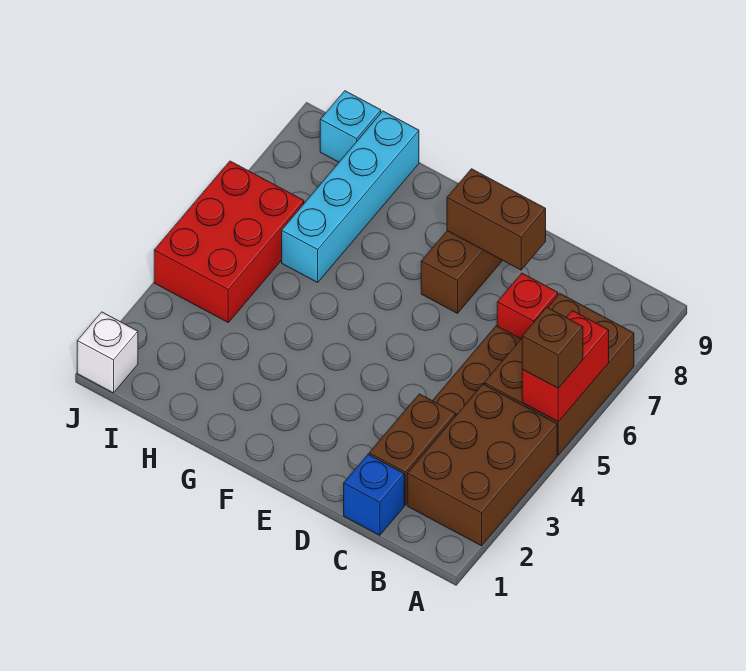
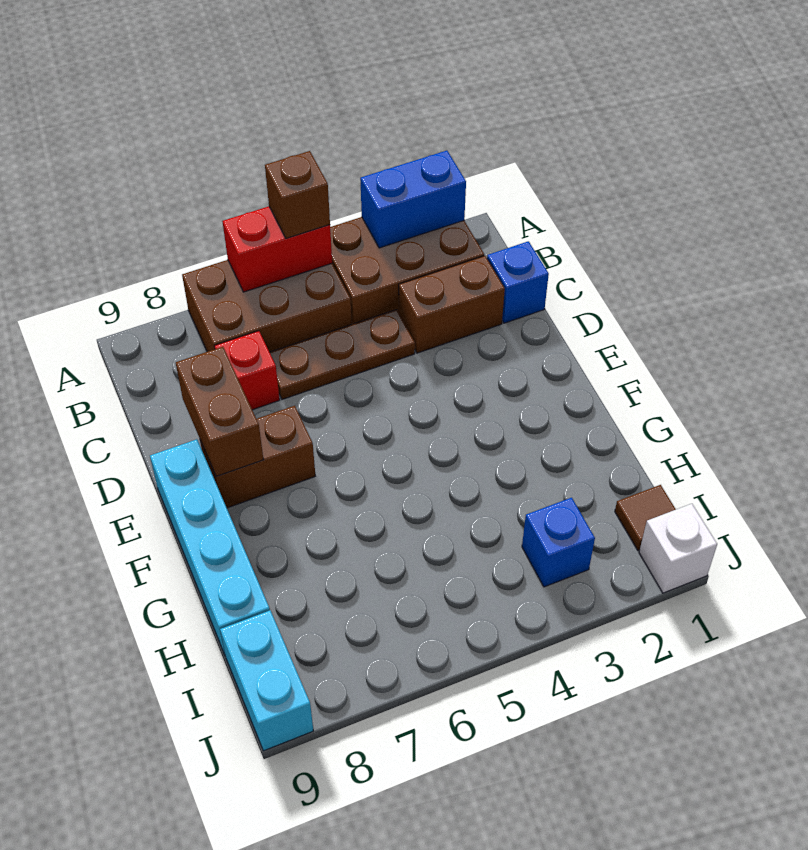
none -> blue 1x2 brick [360,151,466,248]
cyan 1x4 brick [282,111,419,282] -> cyan 1x4 brick turned to [150,439,270,655]
none -> brown 1x1 tile [615,485,676,551]
none -> blue 1x1 brick [522,498,595,587]
red 2x3 brick [154,161,304,322] -> none
cyan 1x1 brick [320,91,381,162] -> cyan 1x2 brick [220,611,313,751]

